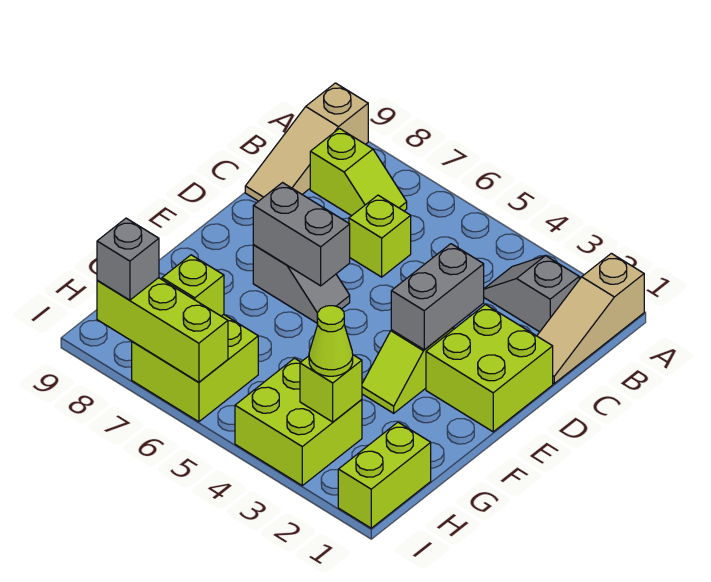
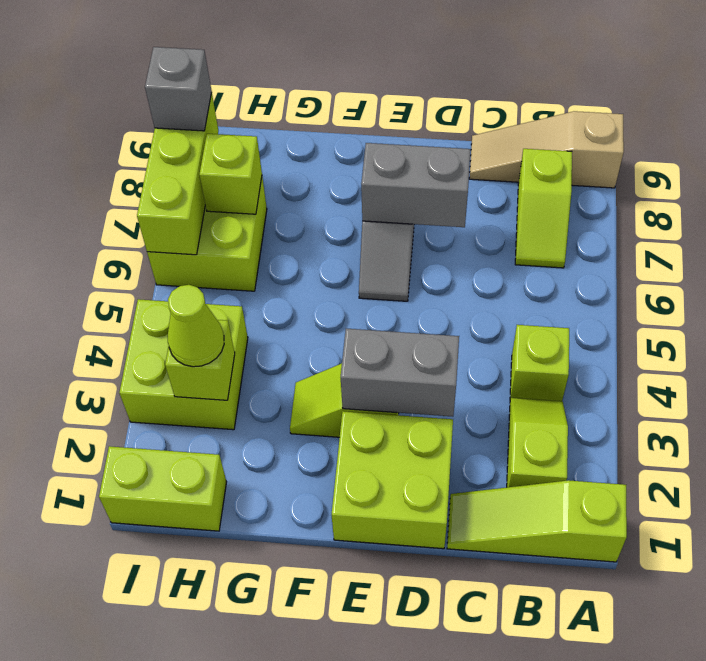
tan 1x3 slope [537,253,644,384] -> lime 1x3 slope [447,480,627,562]
grey 1x2 slope [484,256,579,332] -> lime 1x2 slope [507,398,568,487]
lime 1x1 brick [349,195,411,277] -> lime 1x1 brick moved to [510,325,569,401]
grey 1x2 brick [253,183,350,286] -> grey 1x2 brick turned to [361,143,471,227]

